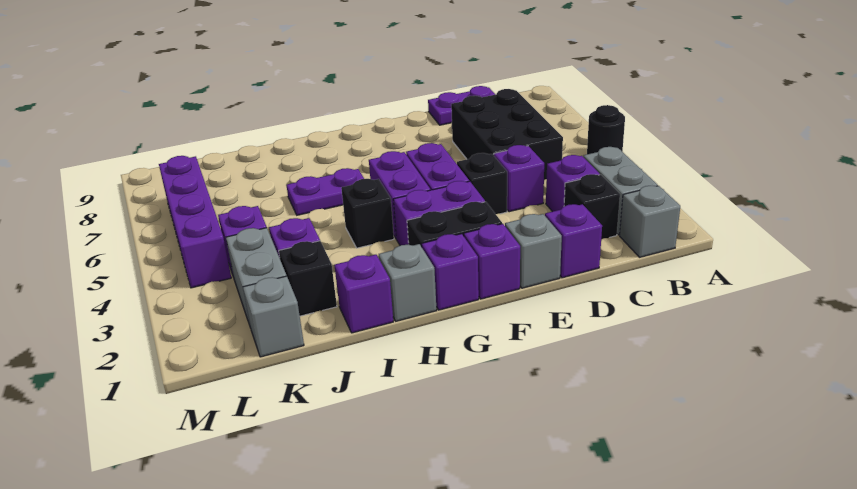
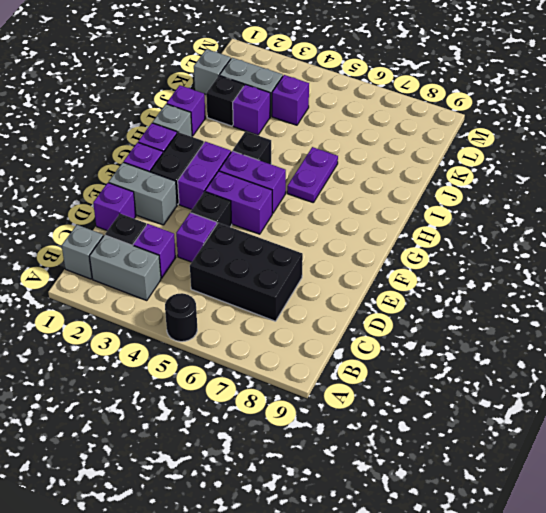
purple 1x2 plate [428,86,496,125] -> none
grey 1x1 brick [505,214,562,288] -> grey 1x2 brick [109,162,177,225]
purple 1x4 brick [159,156,231,288] -> none

